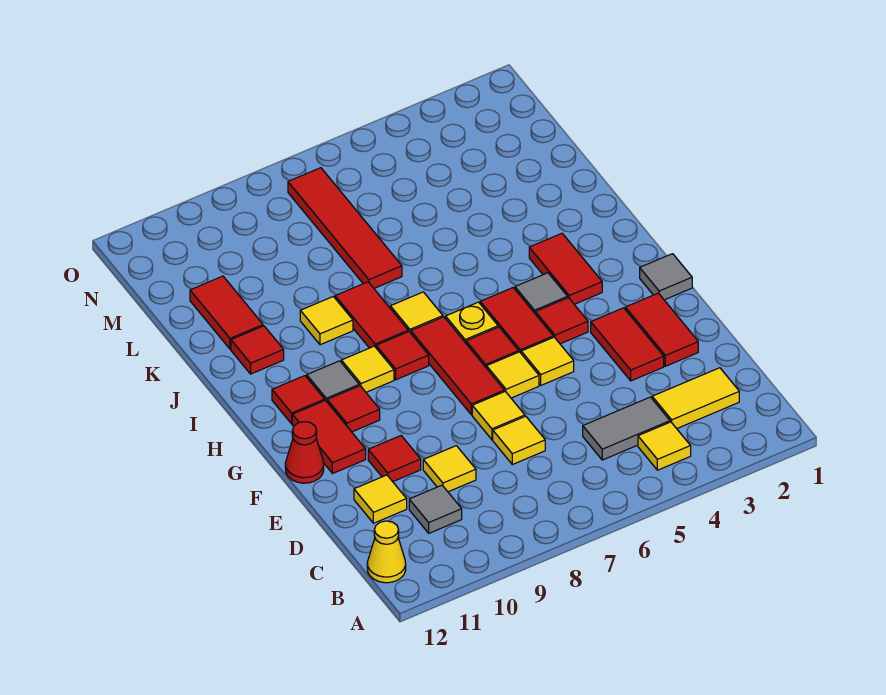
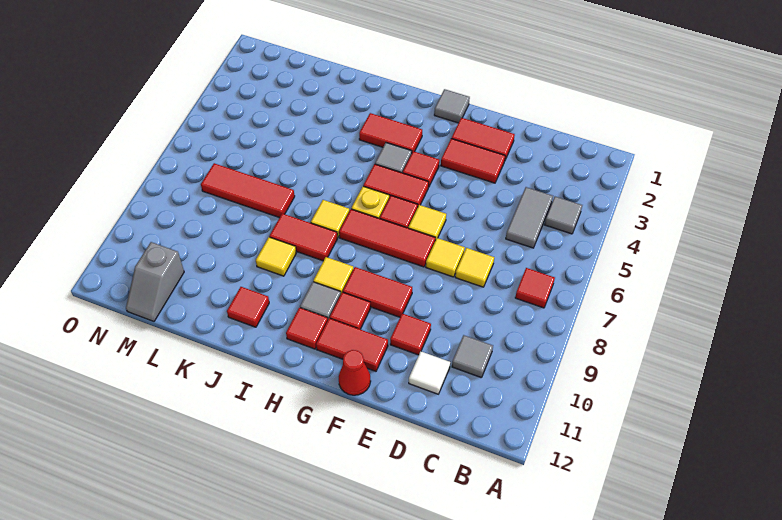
yellow 1x1 tile [638,422,691,470] -> grey 1x1 tile [544,197,582,234]
yellow 1x1 cone [367,521,406,583] -> none
yellow 1x2 tile [652,368,739,429] -> none
yellow 1x1 tile [423,446,476,492] -> none
yellow 1x1 tile [354,475,407,523] -> white 1x1 tile [409,352,450,394]
yellow 1x1 tile [521,337,574,385] -> none
red 1x1 tile [376,332,429,380] -> red 1x1 tile moved to [515,268,555,308]
red 1x4 tile [288,168,402,288] -> red 1x3 tile [201,163,295,218]
red 1x2 tile [190,276,263,349] -> red 1x2 tile moved to [343,267,412,317]
none -> grey 1x2 slope [126,242,184,321]

